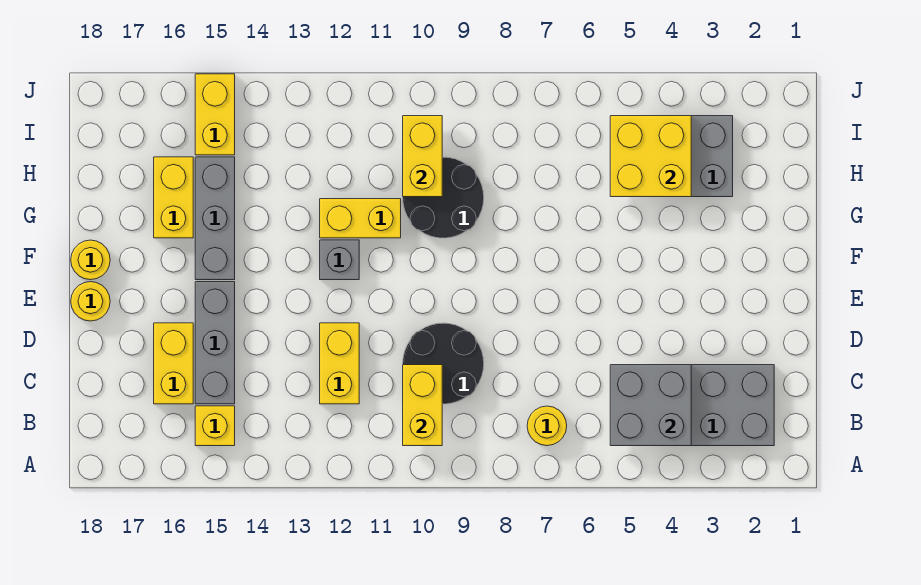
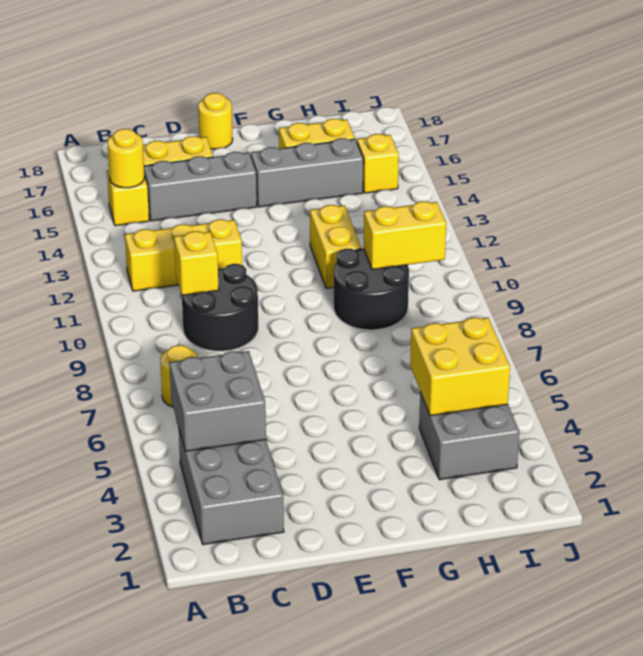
yellow 1x2 brick [403,365,442,446] -> yellow 1x1 brick [174,231,219,295]
yellow 1x2 brick [320,323,359,404] -> yellow 1x3 brick [125,219,242,291]
grey 1x1 brick [320,240,359,280] -> none
yellow 1x1 round brick [71,240,110,280] -> yellow 1x1 round brick moved to [107,129,144,188]
yellow 1x2 brick [195,74,235,155] -> yellow 1x1 brick [357,134,399,193]

